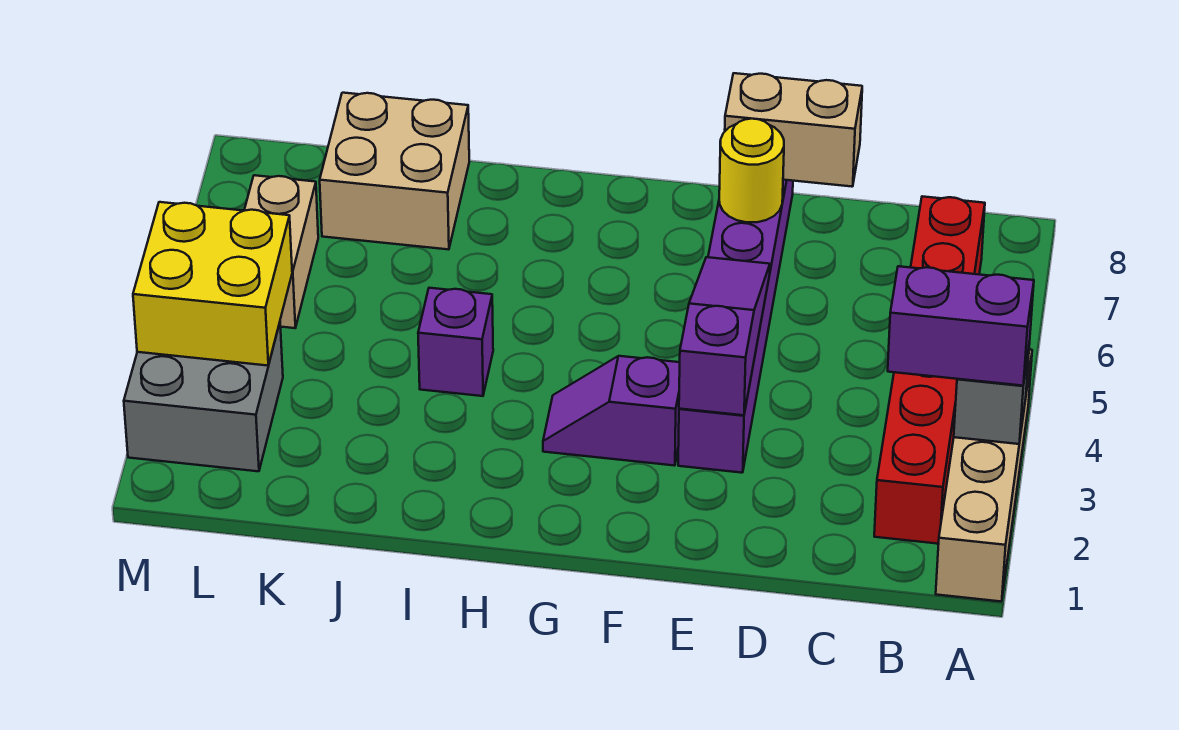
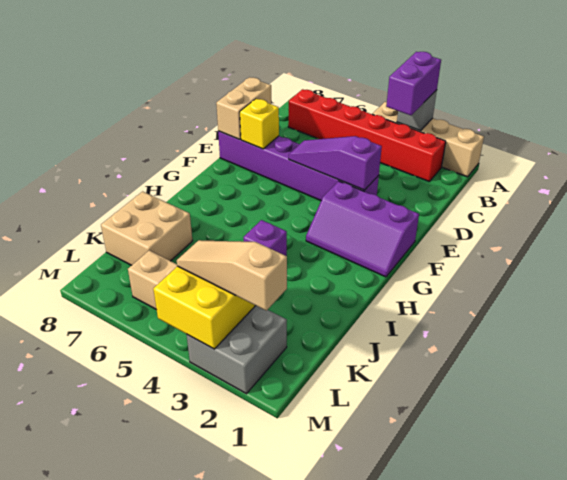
yellow 1x1 round brick [719,119,784,222] -> yellow 1x1 brick [240,99,279,149]
purple 1x2 slope [543,356,680,466] -> purple 2x3 slope [306,181,419,277]
none -> tan 1x3 slope [177,240,287,311]

